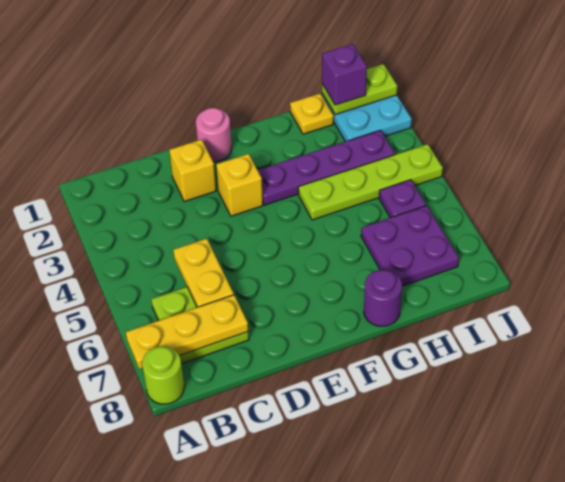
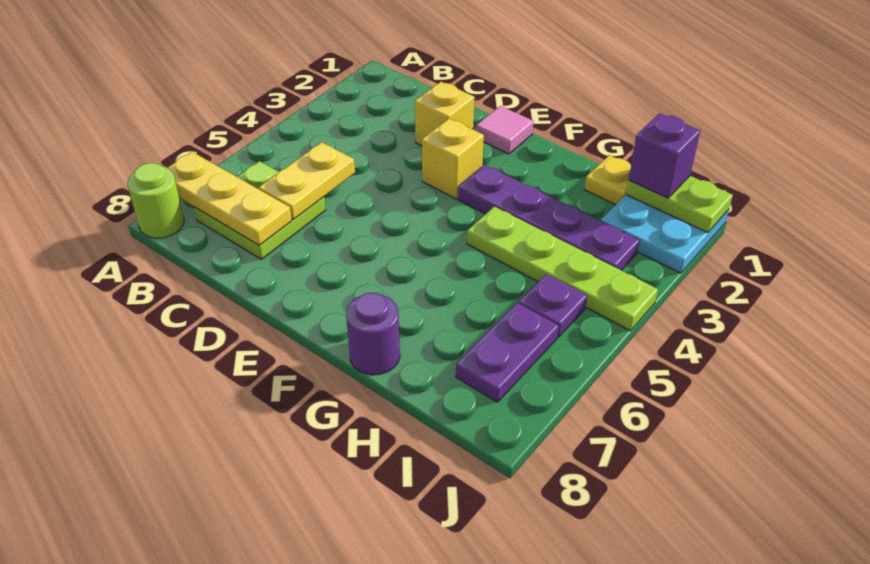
pink 1x1 round brick [196,108,232,162] -> pink 1x1 tile [476,106,534,154]
purple 2x2 plate [361,206,459,286] -> purple 1x2 plate [456,303,559,402]

